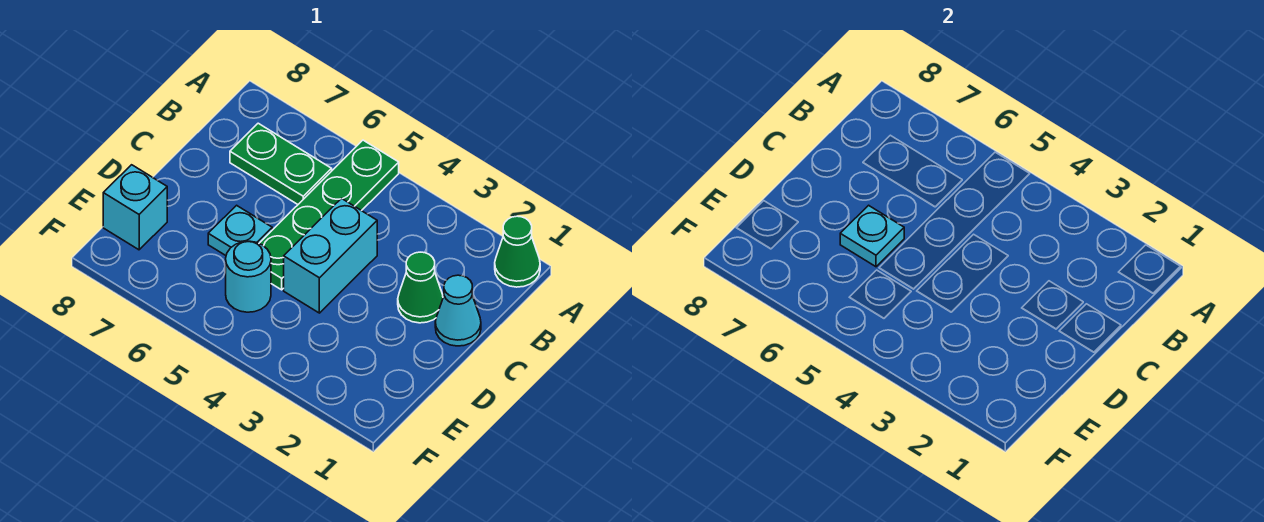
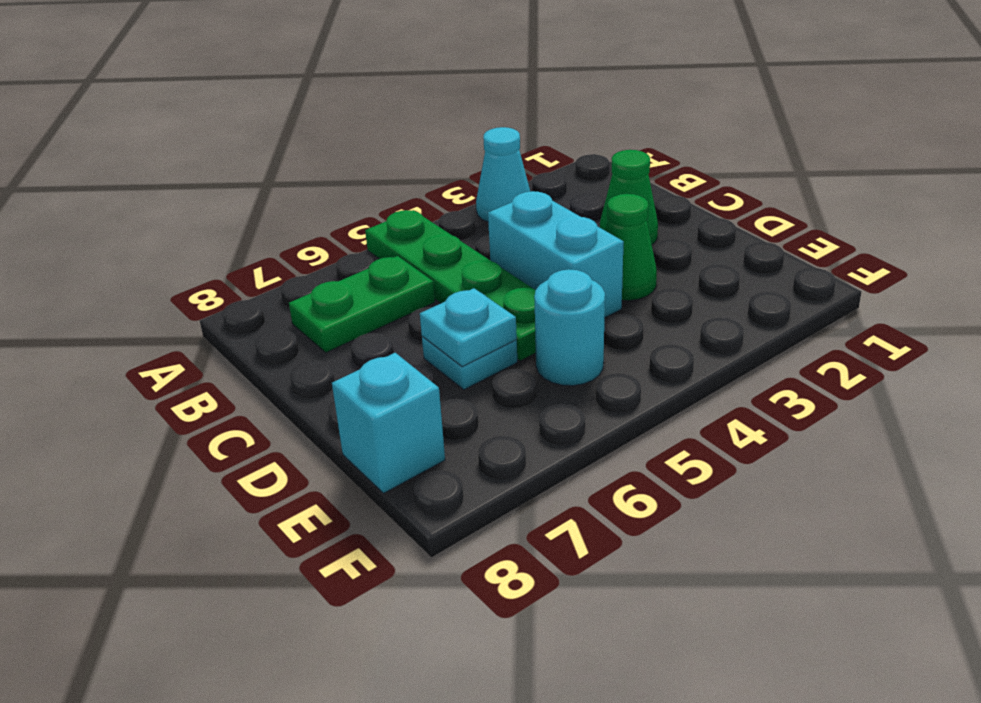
green 1x1 cone [495,216,540,287] -> green 1x1 cone moved to [605,194,657,301]
cyan 1x1 cone [435,275,481,346] -> cyan 1x1 cone moved to [476,127,530,222]

